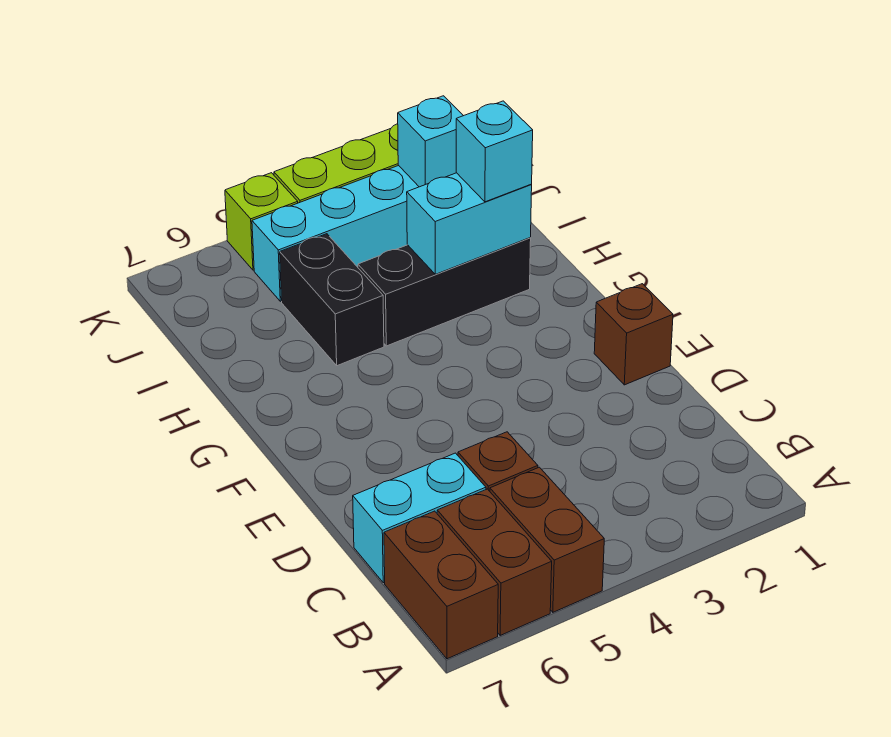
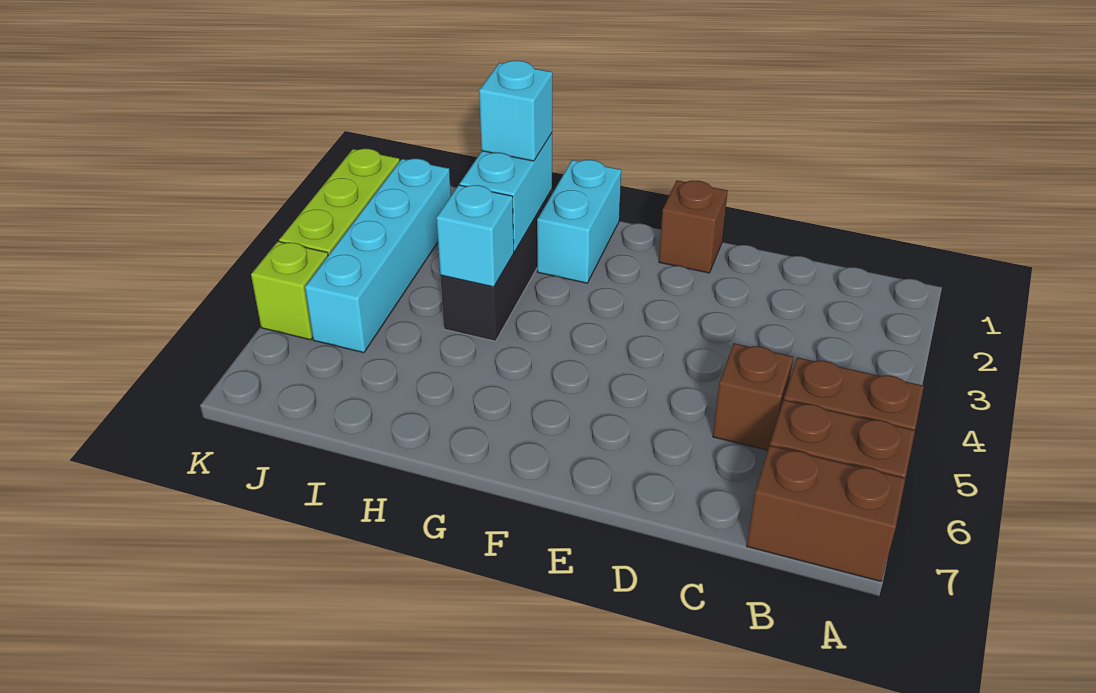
cyan 1x2 brick [353,453,486,583] -> cyan 1x2 brick moved to [537,160,621,283]
black 1x2 brick [280,234,384,366] -> none
cyan 1x1 brick [398,96,463,187] -> cyan 1x1 brick moved to [436,185,514,287]

